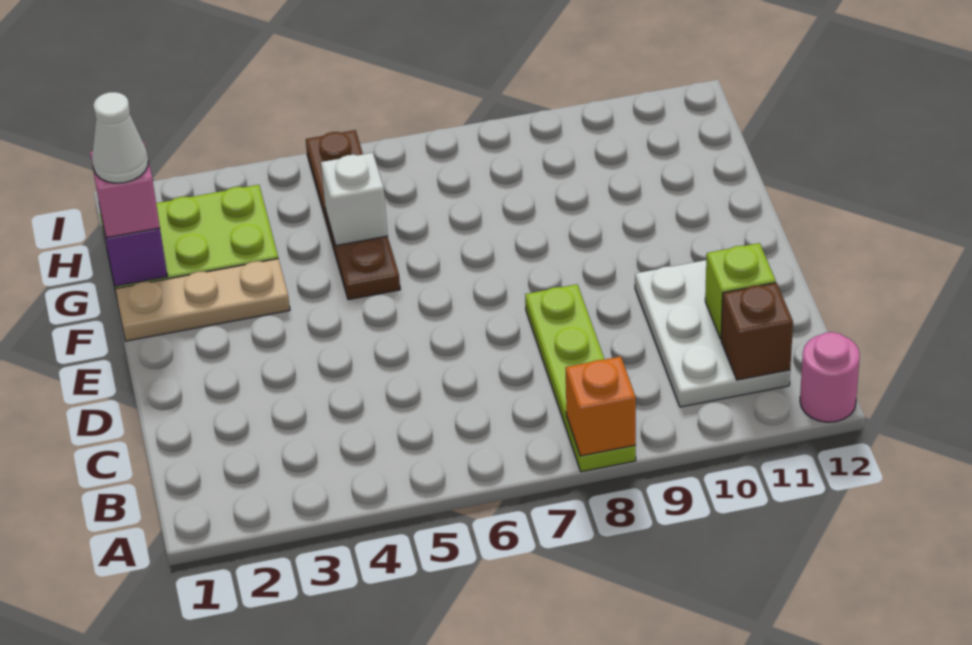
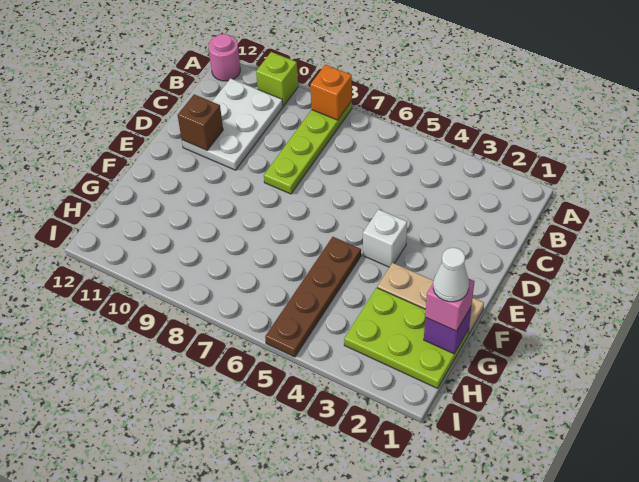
brown 1x1 brick [721,283,793,380] -> brown 1x1 brick moved to [178,94,223,150]
lime 1x1 brick [705,243,776,339] -> lime 1x1 brick moved to [256,52,298,106]
white 1x1 brick [321,153,388,246] -> white 1x1 brick moved to [363,209,407,267]

